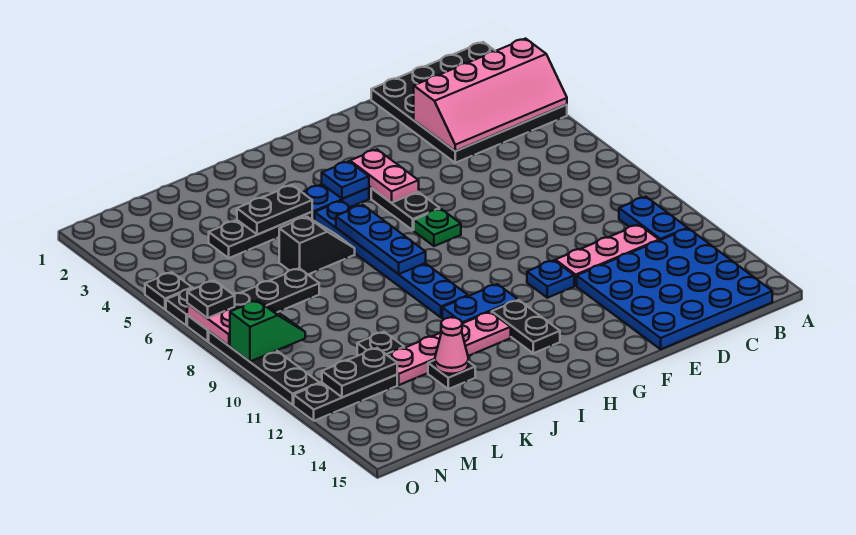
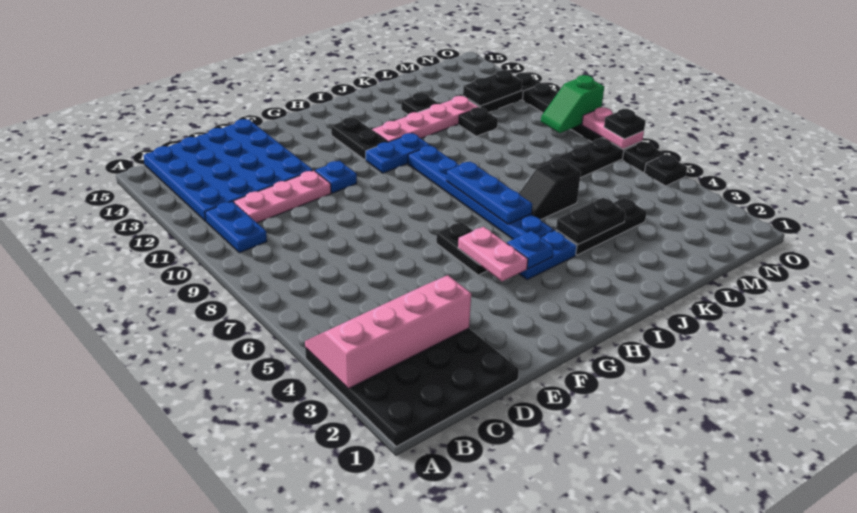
green 1x1 plate [414,209,461,246] -> none
pink 1x1 cone [435,317,468,374] -> none

